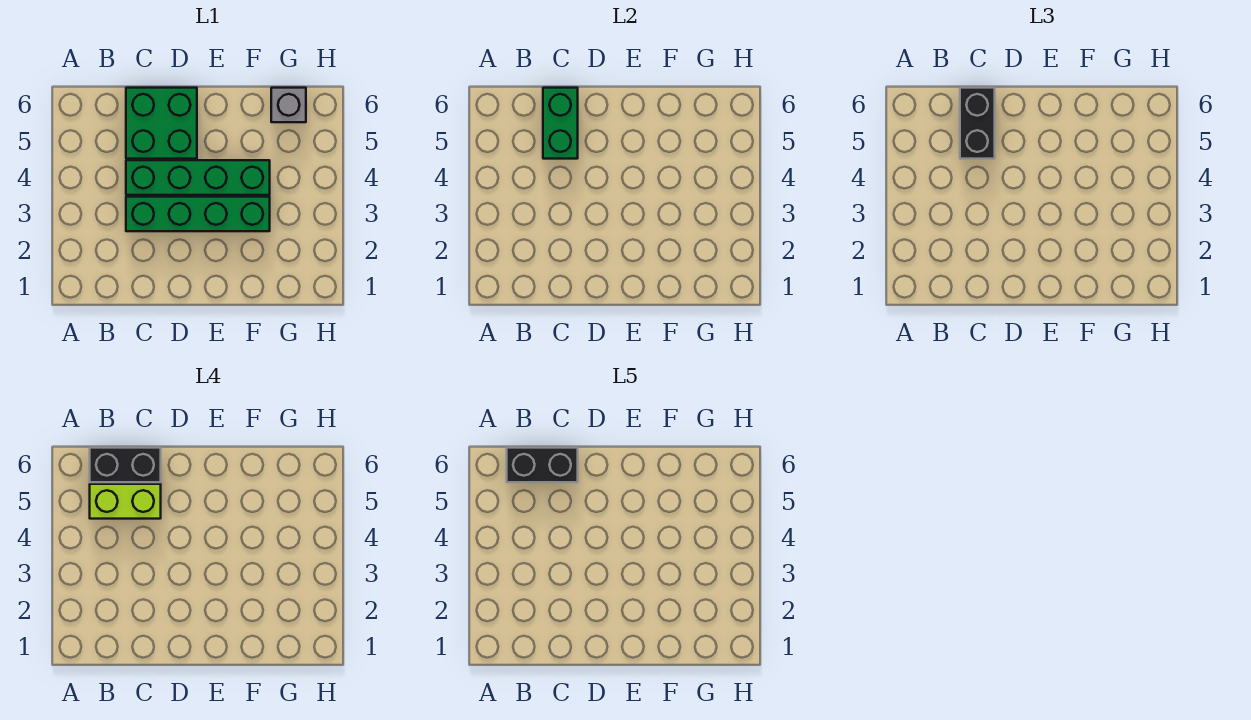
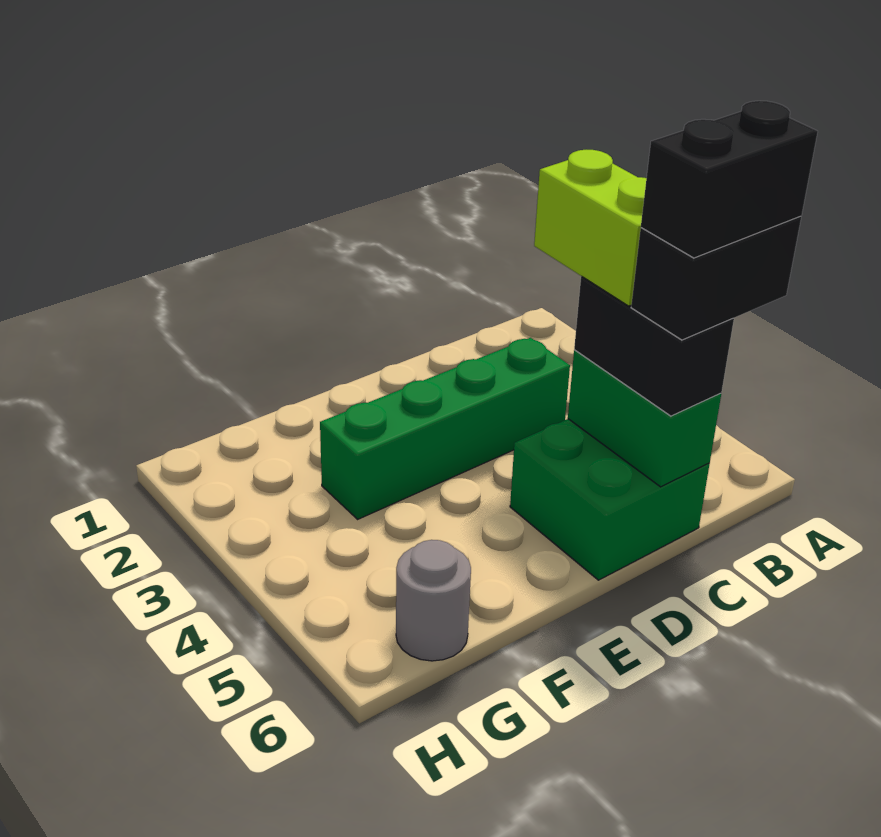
lime 1x2 brick [90,484,161,519] -> lime 1x2 brick turned to [534,150,646,306]
green 1x4 brick [126,160,270,195] -> none
grey 1x1 brick [271,88,306,122] -> grey 1x1 round brick [396,540,471,661]

